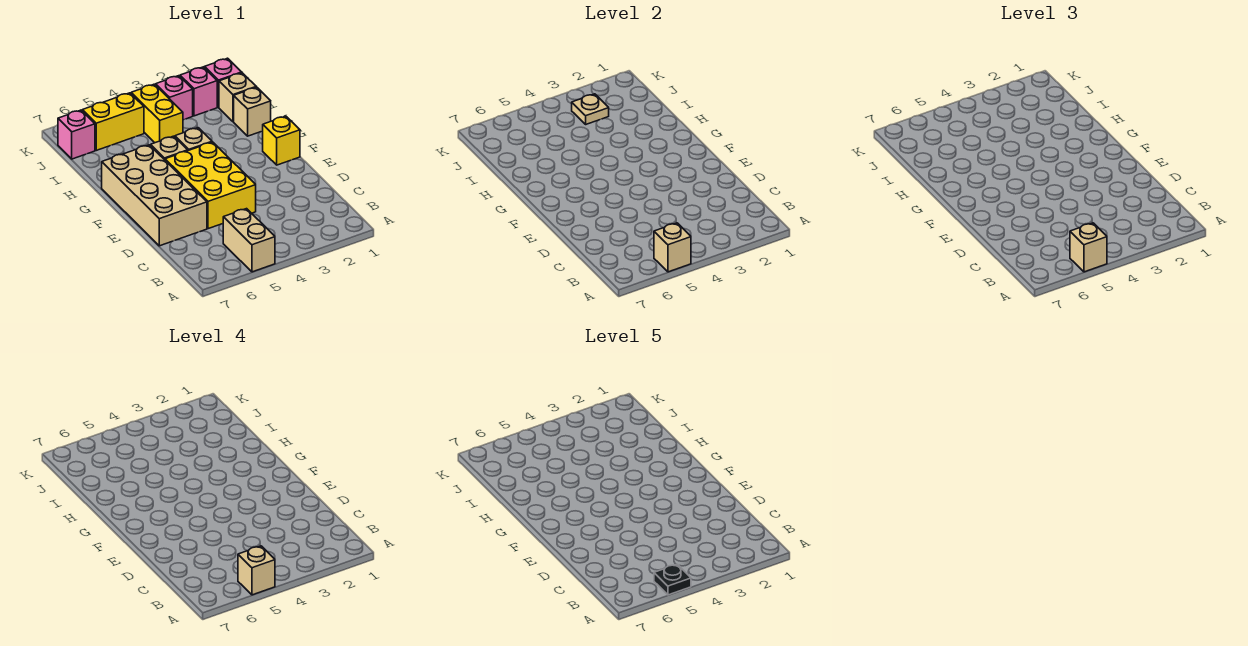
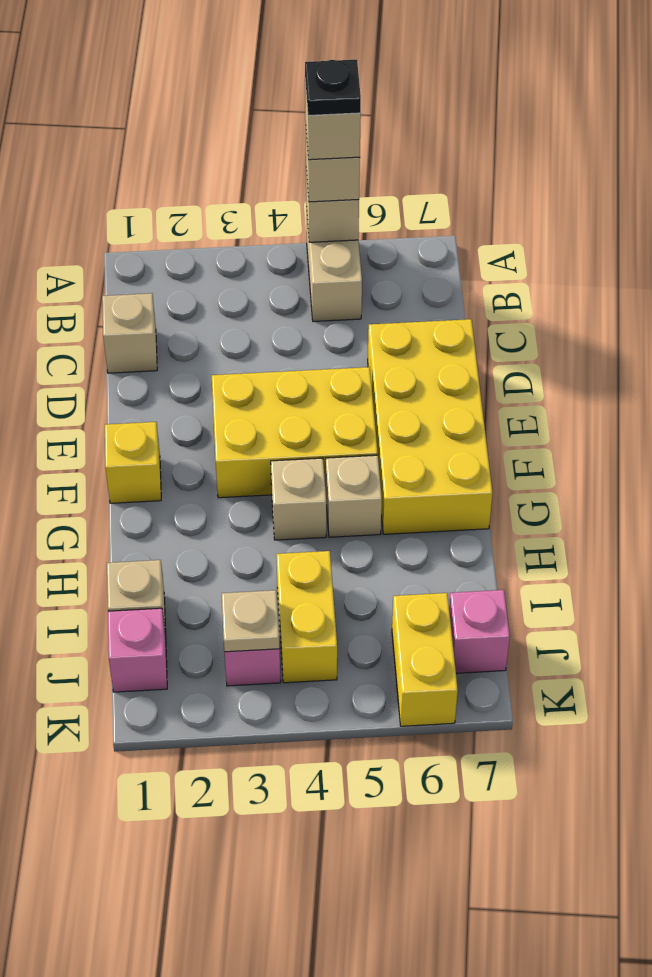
yellow 2x3 brick [165,142,256,229] -> yellow 2x3 brick turned to [212,367,378,498]
tan 2x4 brick [102,145,207,246] -> yellow 2x4 brick [368,319,493,534]
tan 1x1 brick [234,87,271,136] -> tan 1x1 brick moved to [102,293,157,373]
pink 1x1 brick [180,67,217,116] -> none
yellow 1x2 brick [82,93,144,150] -> yellow 1x2 brick turned to [392,593,458,726]

